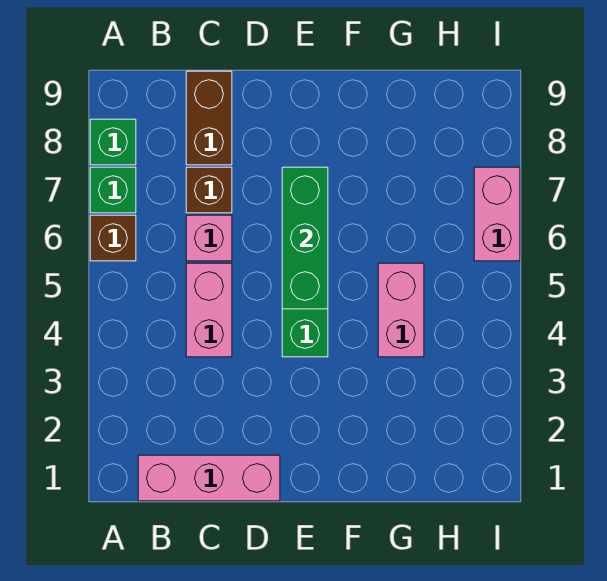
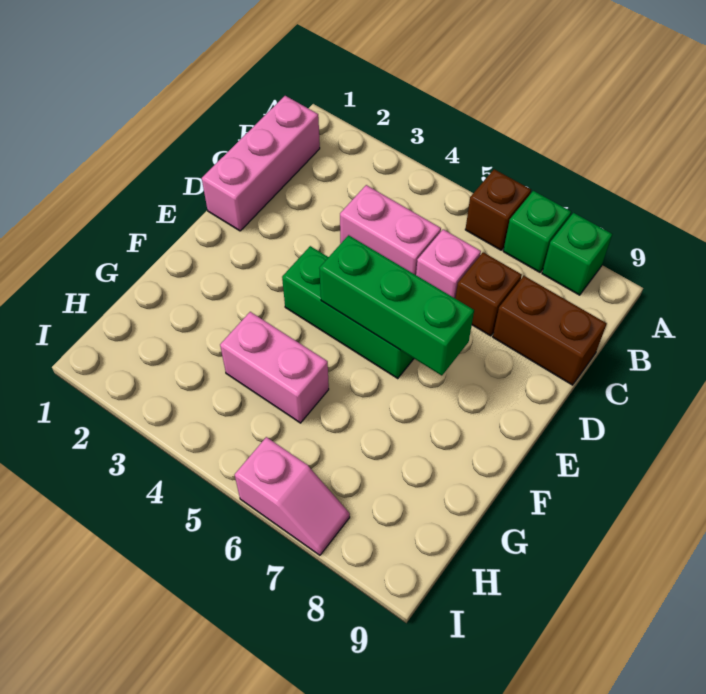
pink 1x2 brick [474,167,520,261] -> pink 1x2 slope [235,437,350,555]

